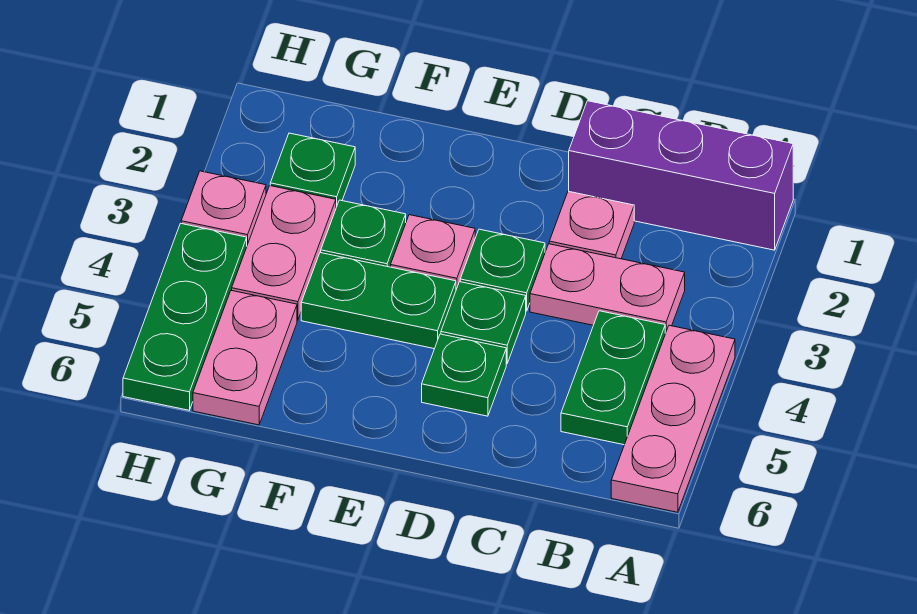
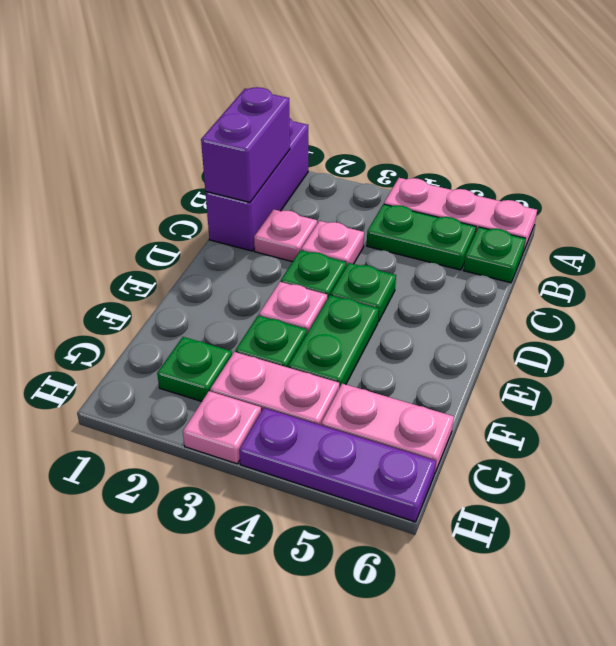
none -> purple 1x2 brick [201,87,290,202]
pink 1x2 plate [530,244,685,333] -> pink 1x1 plate [301,221,364,266]
green 1x1 plate [422,334,506,416] -> green 1x1 plate moved to [463,227,526,283]
green 1x3 plate [123,223,247,410] -> purple 1x3 plate [239,408,436,522]

